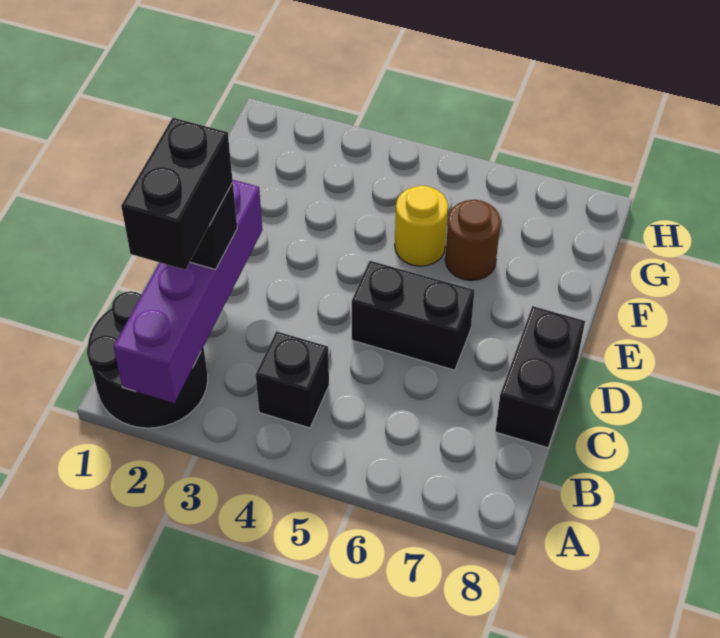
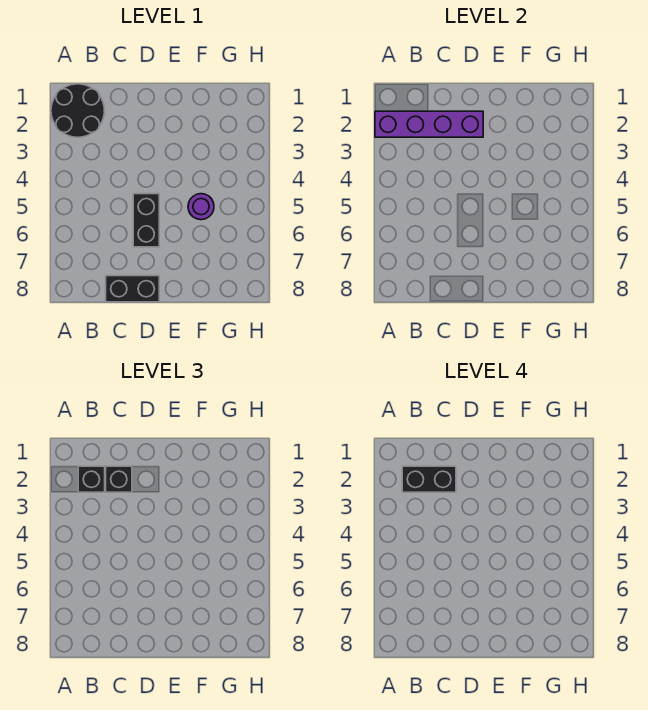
black 1x1 brick [256,331,329,428] -> black 1x1 brick moved to [78,466,105,492]
yellow 1x1 round brick [395,186,448,266] -> purple 1x1 round brick [188,194,214,220]
brown 1x1 round brick [445,200,501,281] -> none

